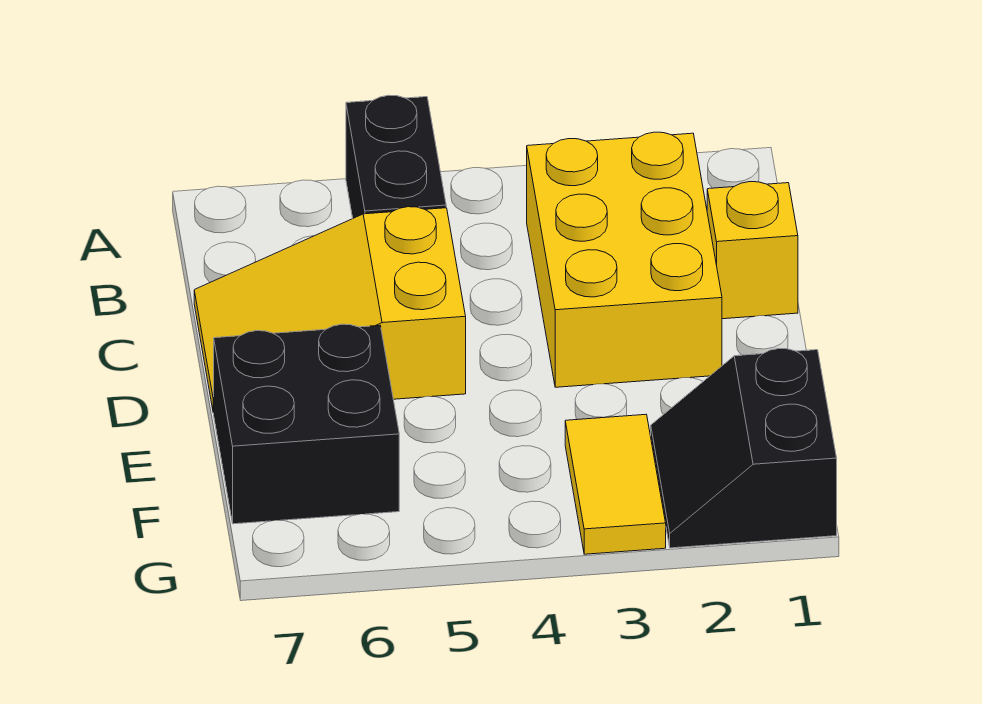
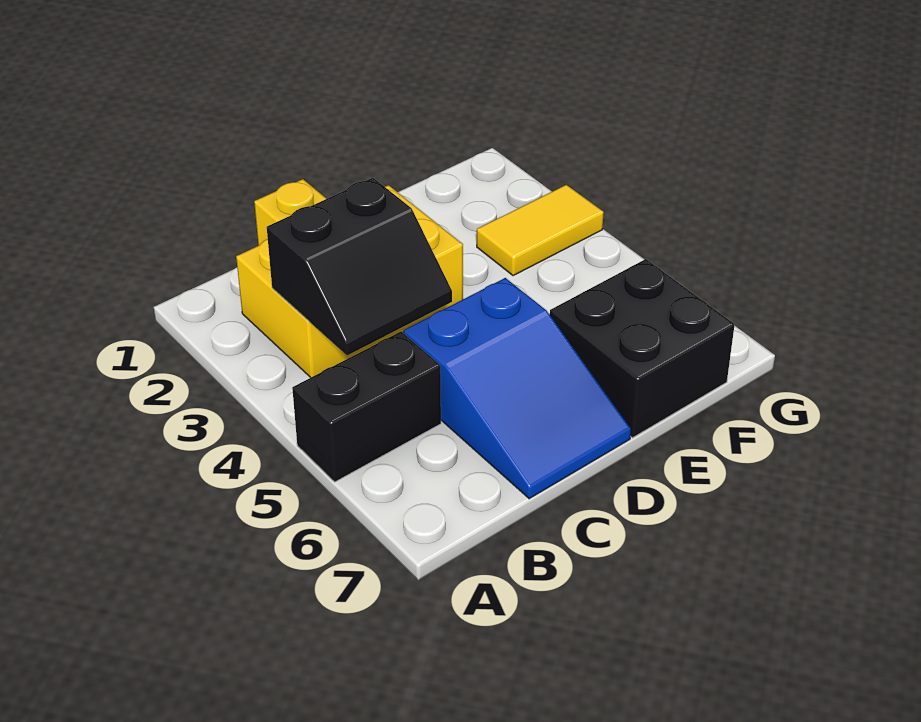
yellow 2x3 slope [194,207,466,412] -> blue 2x3 slope [404,278,631,499]
black 2x2 slope [651,349,837,548] -> black 2x2 slope moved to [267,178,452,355]

